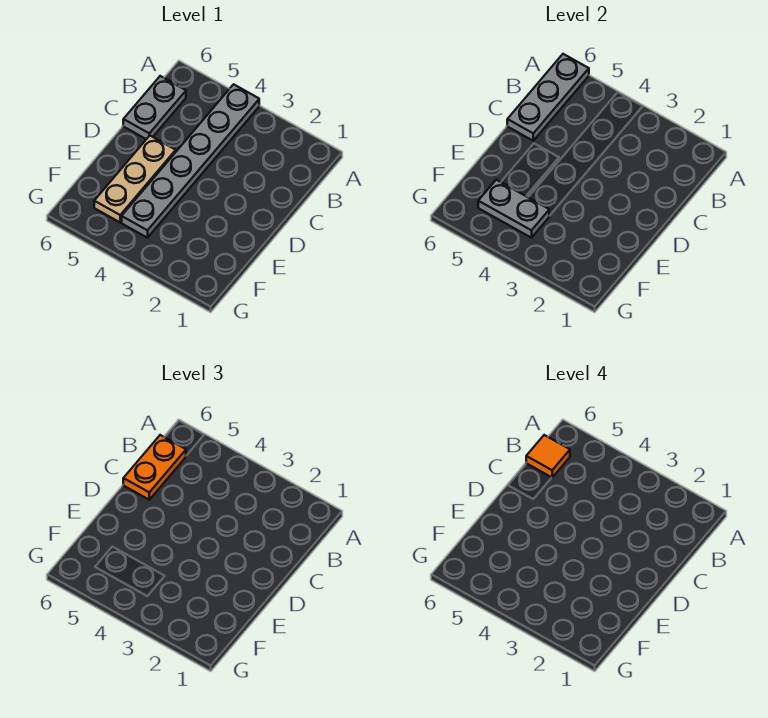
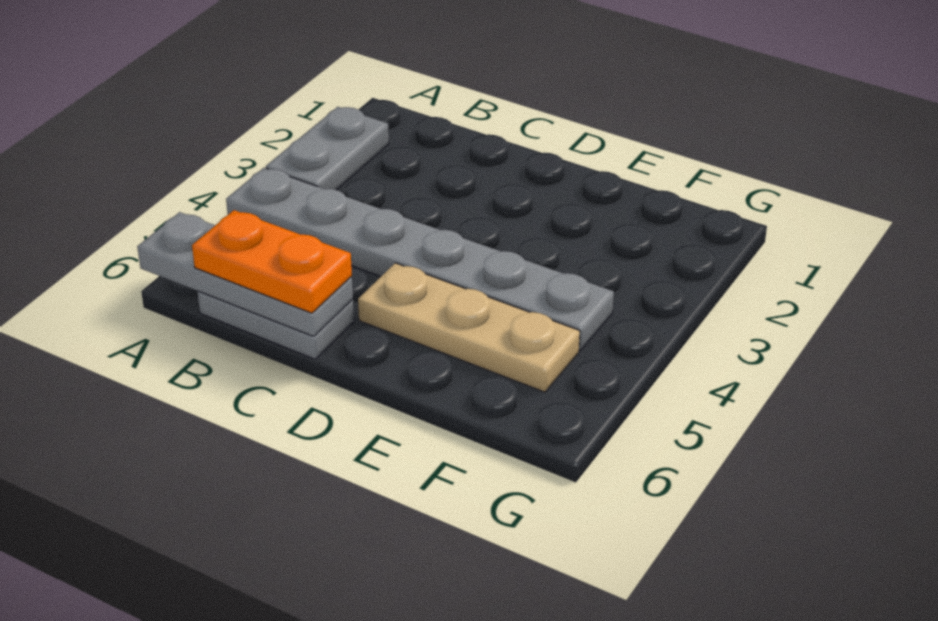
orange 1x1 tile [526,435,570,478] -> none
grey 1x2 plate [478,180,549,238] -> grey 1x2 plate moved to [266,107,389,190]

